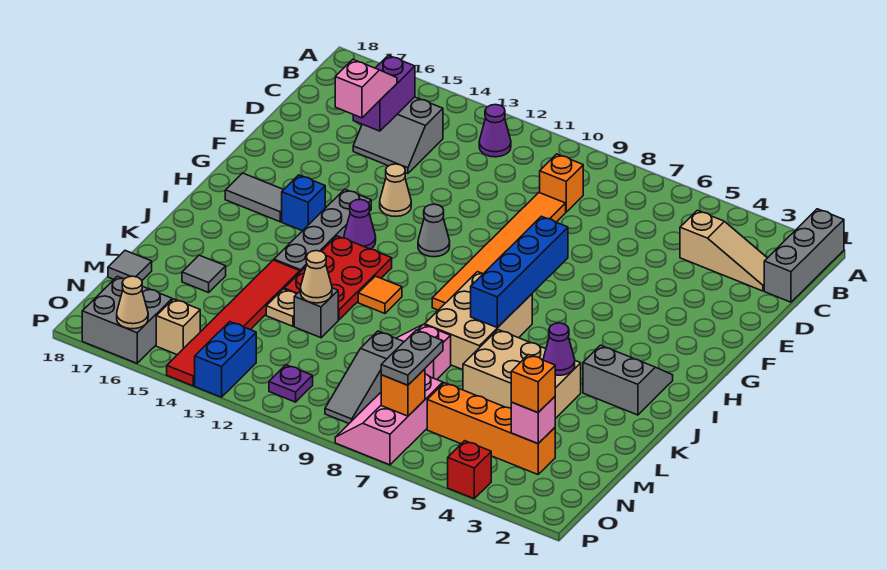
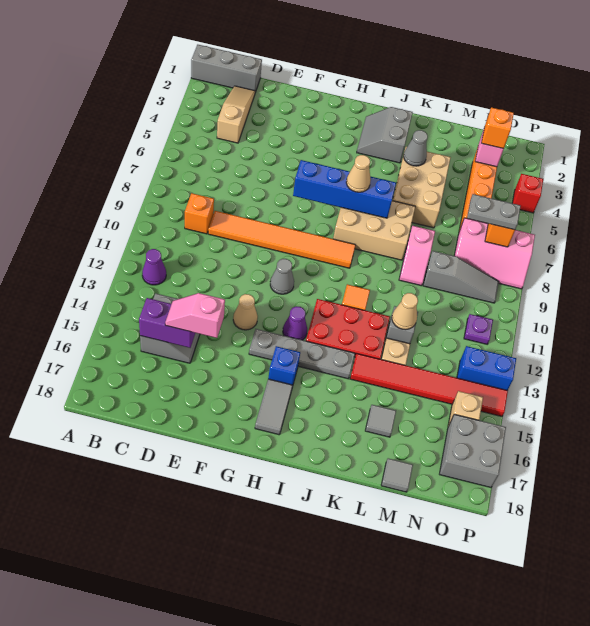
purple 1x1 cone [543,323,575,375] -> grey 1x1 cone [404,130,428,166]
tan 1x1 cone [117,276,148,329] -> tan 1x1 cone moved to [346,155,371,192]

